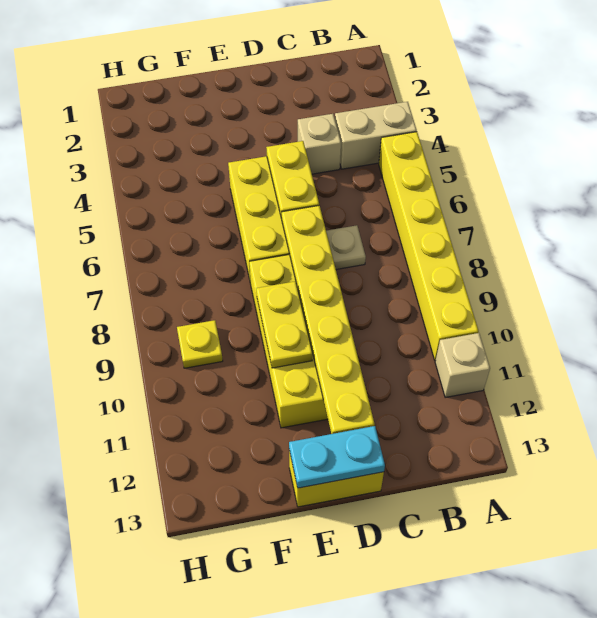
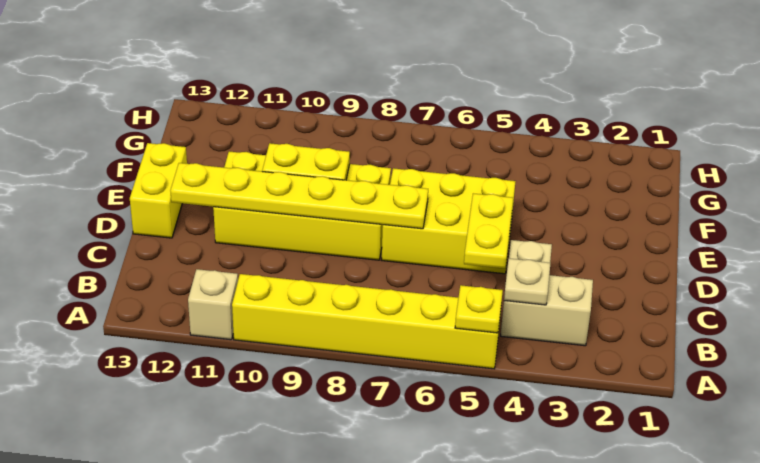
tan 1x2 brick [335,102,417,169] -> tan 1x2 brick turned to [501,275,593,346]
tan 1x1 plate [326,225,366,269] -> tan 1x1 plate moved to [504,258,550,305]
yellow 1x2 plate [266,141,319,219] -> yellow 1x2 plate turned to [464,193,513,268]
cyan 1x2 plate [289,426,385,488] -> none
yellow 1x1 plate [177,320,223,368] -> yellow 1x1 plate moved to [455,285,503,333]

